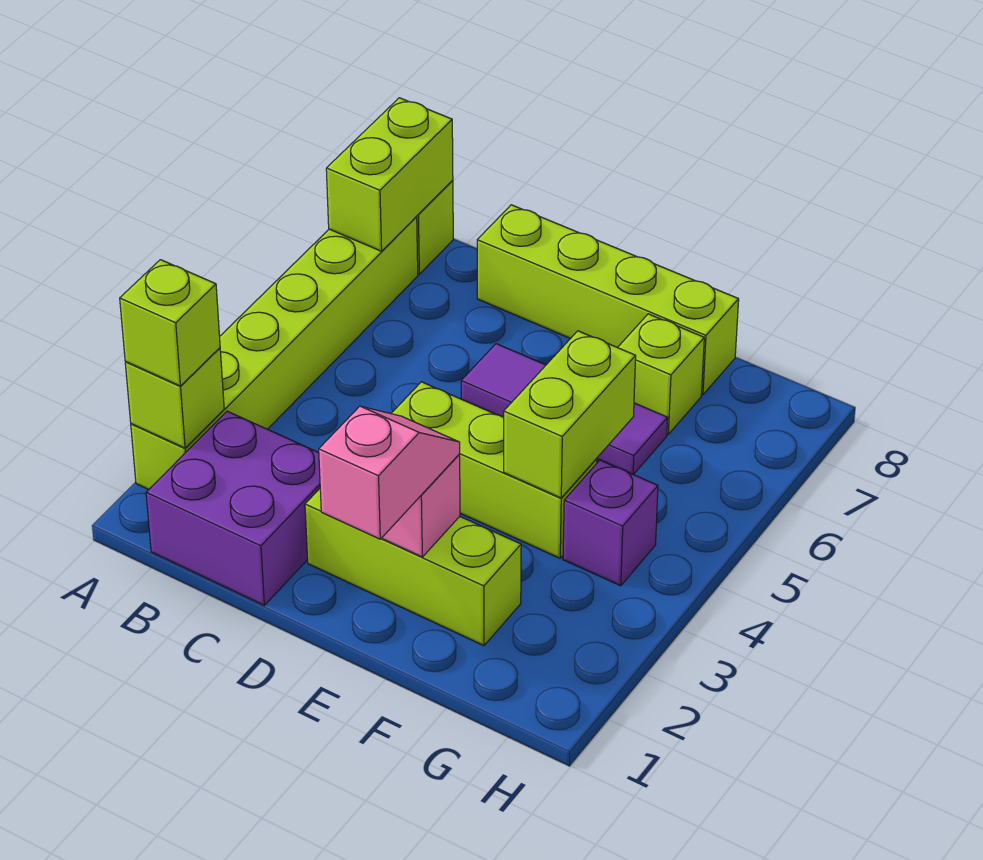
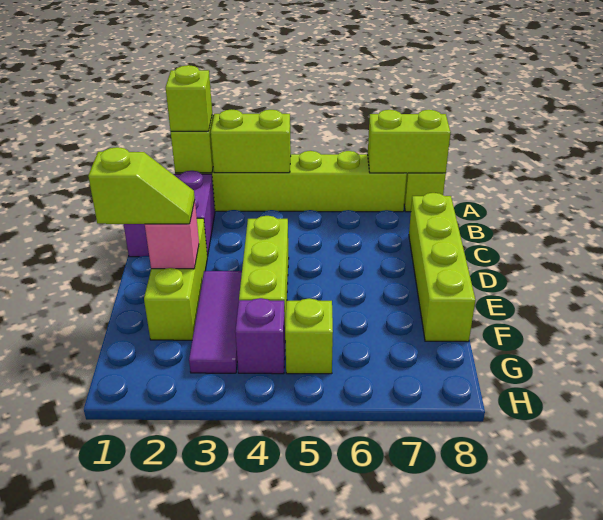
purple 1x3 tile [461,344,668,475] -> purple 1x3 tile moved to [189,271,242,373]
pink 1x2 slope [319,406,460,539] -> lime 1x2 slope [88,147,195,224]
lime 1x2 brick [504,331,636,498] -> lime 1x2 brick moved to [211,109,291,173]
lime 1x1 brick [618,314,704,434] -> lime 1x1 brick moved to [285,298,333,374]

